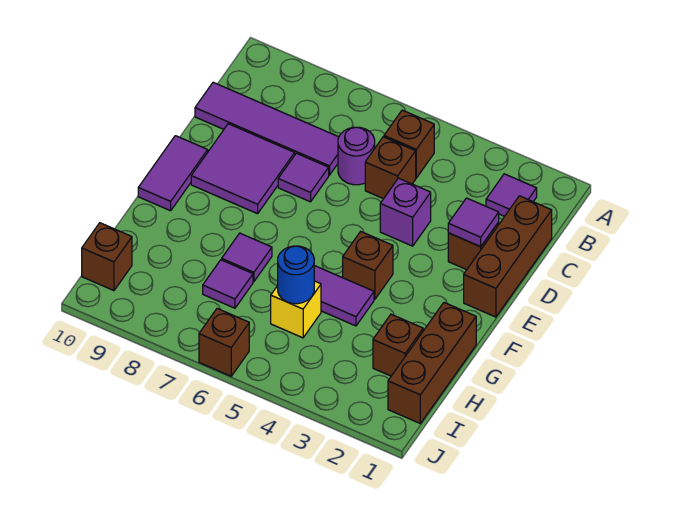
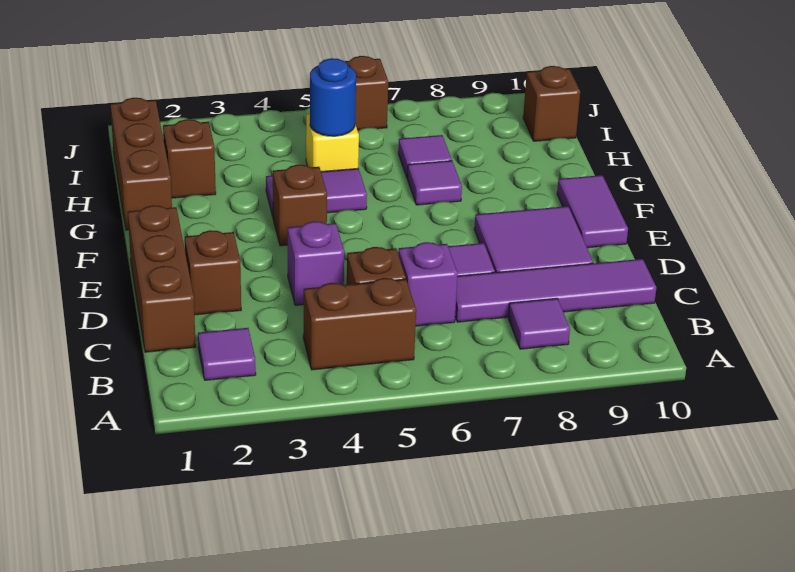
brown 1x1 brick [384,110,434,178] -> brown 1x2 brick [303,278,416,370]
purple 1x1 round brick [338,127,375,185] -> purple 1x1 brick [398,242,458,326]
purple 1x1 tile [448,198,499,247] -> purple 1x1 tile moved to [508,298,570,349]

